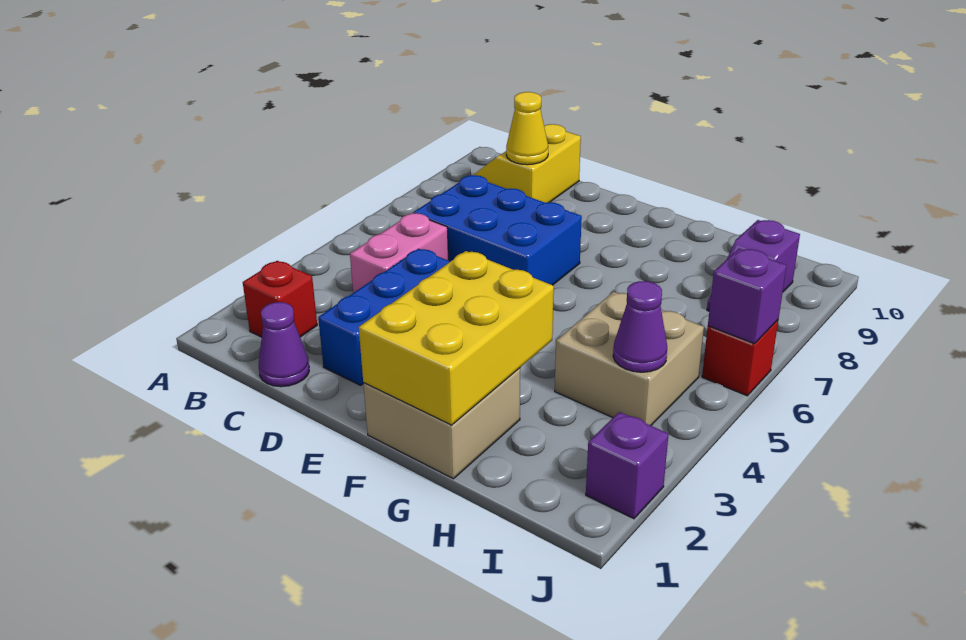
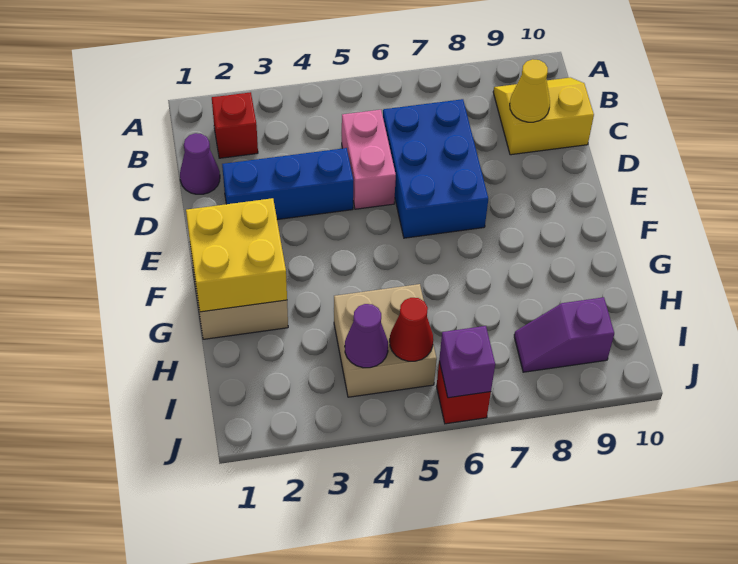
pink 1x2 brick [350,213,448,293] -> pink 1x2 brick turned to [342,110,396,209]
yellow 2x3 brick [359,251,554,425] -> yellow 2x2 brick [186,198,287,312]
none -> red 1x1 cone [390,298,433,361]
purple 1x1 brick [586,412,669,519] -> none

